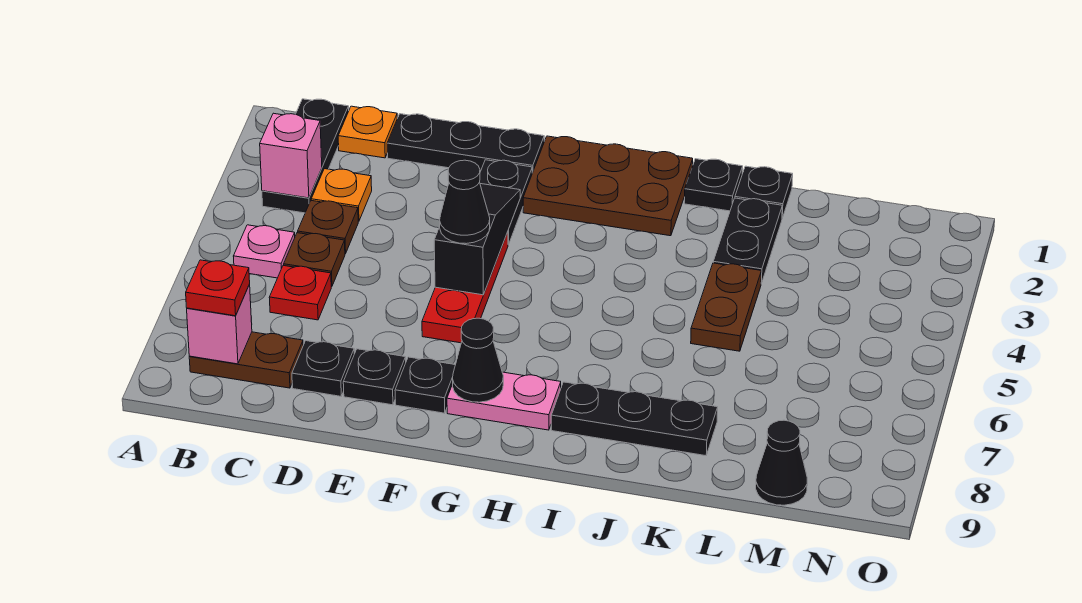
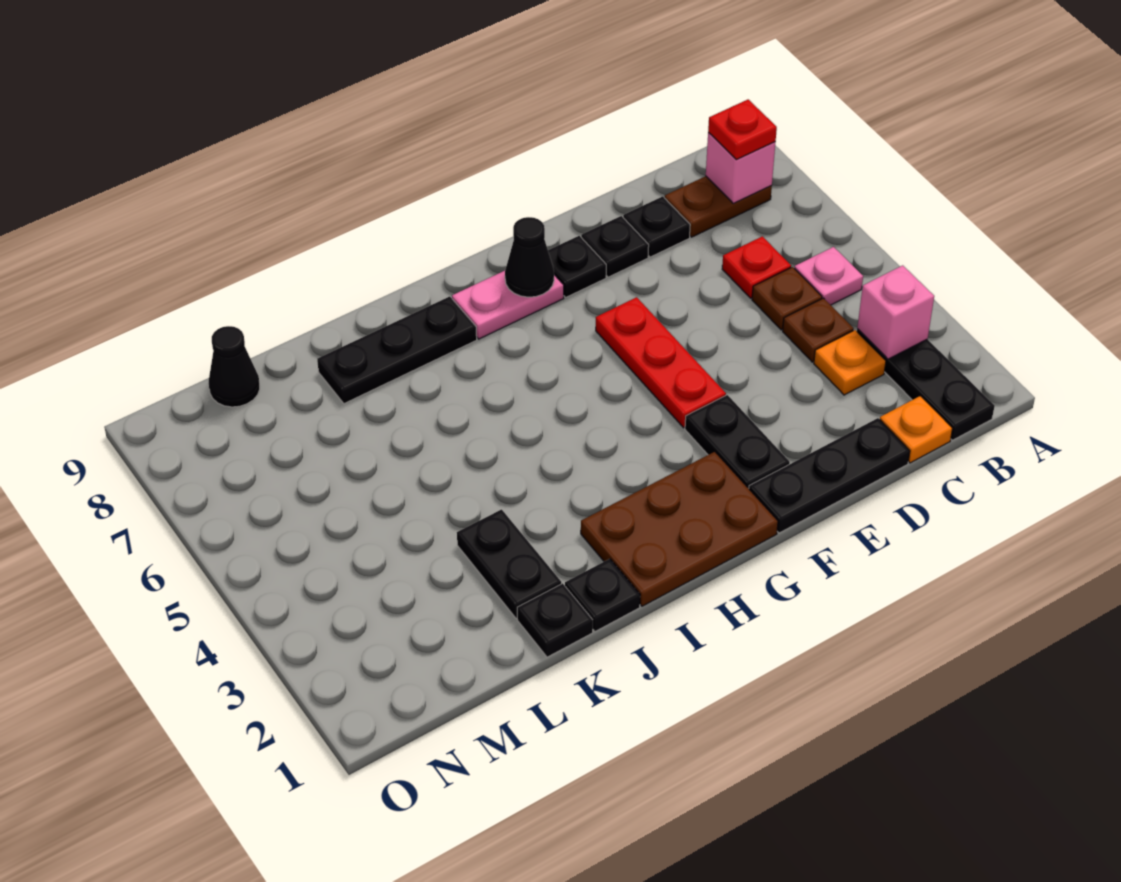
black 1x3 slope [434,184,520,295] -> none
black 1x1 cone [440,160,490,244] -> none
brown 1x2 plate [691,263,761,351] -> none

